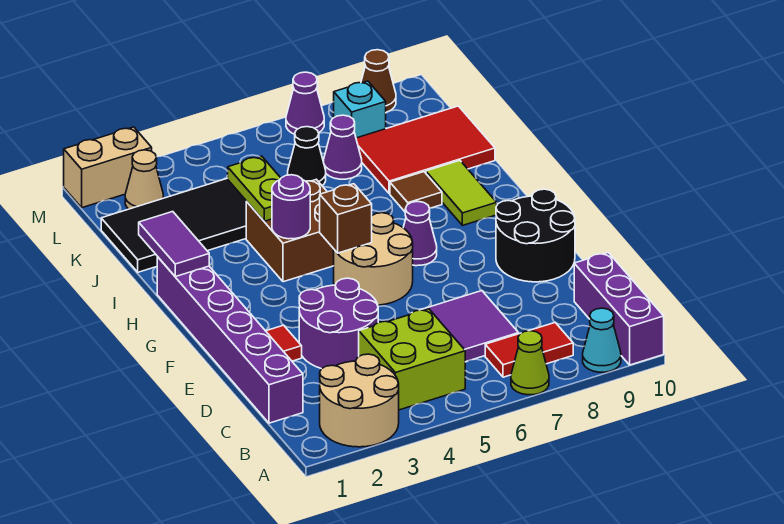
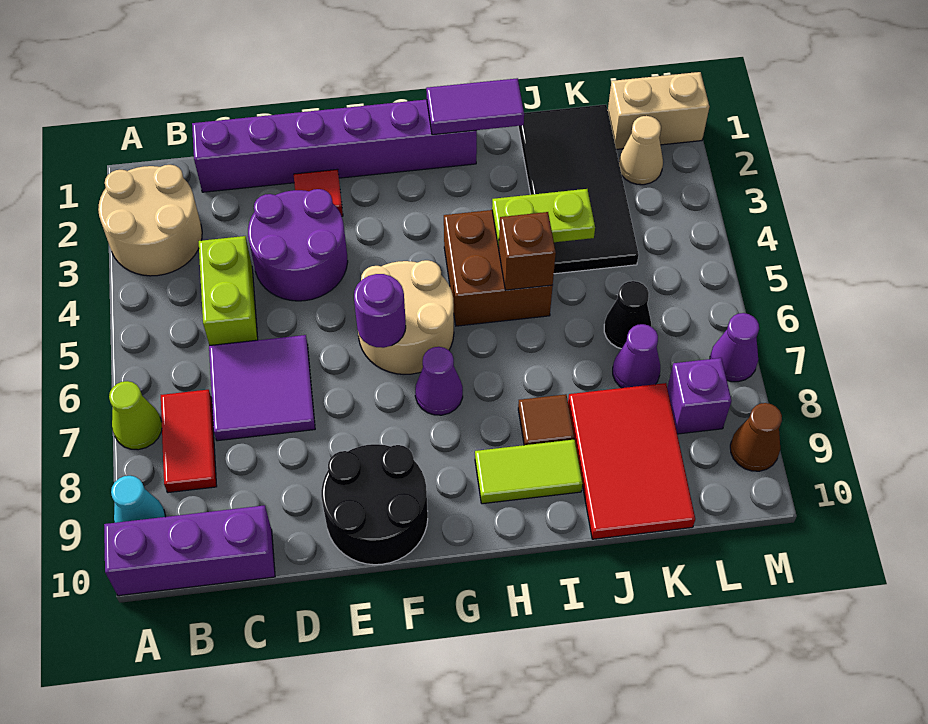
lime 2x2 brick [359,309,465,410] -> lime 1x2 brick [199,236,258,345]
brown 1x1 brick [320,184,372,253] -> brown 1x1 brick moved to [499,212,556,290]
purple 1x1 round brick [272,175,310,239] -> purple 1x1 round brick moved to [354,274,406,348]
cyan 1x1 brick [334,81,386,138] -> purple 1x1 brick [667,358,732,434]
tan 1x2 brick [64,127,152,208] -> tan 1x2 brick turned to [608,72,709,149]

